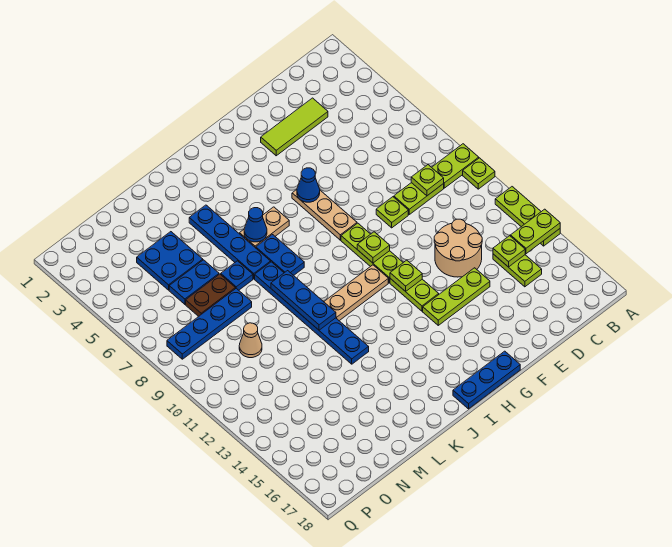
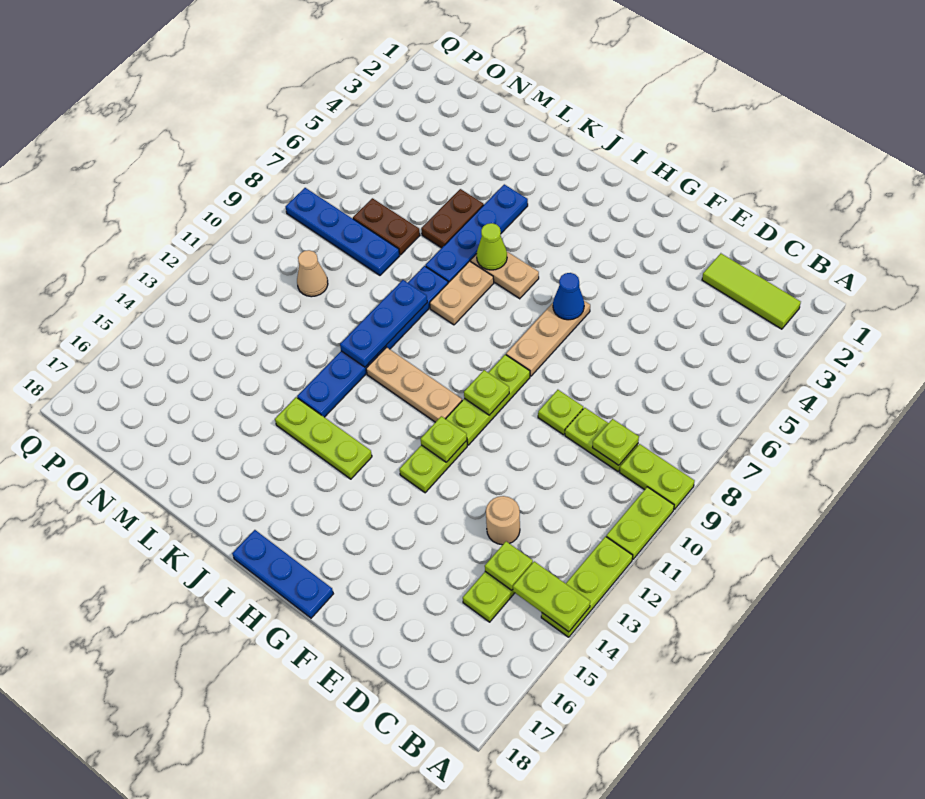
lime 1x1 plate [463,158,495,189] -> lime 1x2 plate [606,487,674,559]
lime 1x3 tile [261,98,328,156] -> lime 1x3 tile moved to [702,253,801,329]
tan 2x2 round brick [434,219,482,277] -> tan 1x1 round brick [486,496,520,545]
lime 1x3 plate [423,268,490,325] -> lime 1x3 plate moved to [275,397,372,479]
blue 1x1 cone [244,208,267,242] -> lime 1x1 cone [477,223,507,270]
blue 1x2 plate [256,235,304,275] -> tan 1x2 plate [430,261,494,325]
none -> brown 1x2 plate [421,189,484,248]
blue 1x1 plate [221,261,253,290] -> none
blue 2x2 plate [137,232,203,290] -> none
blue 1x2 plate [169,260,219,304] -> none

